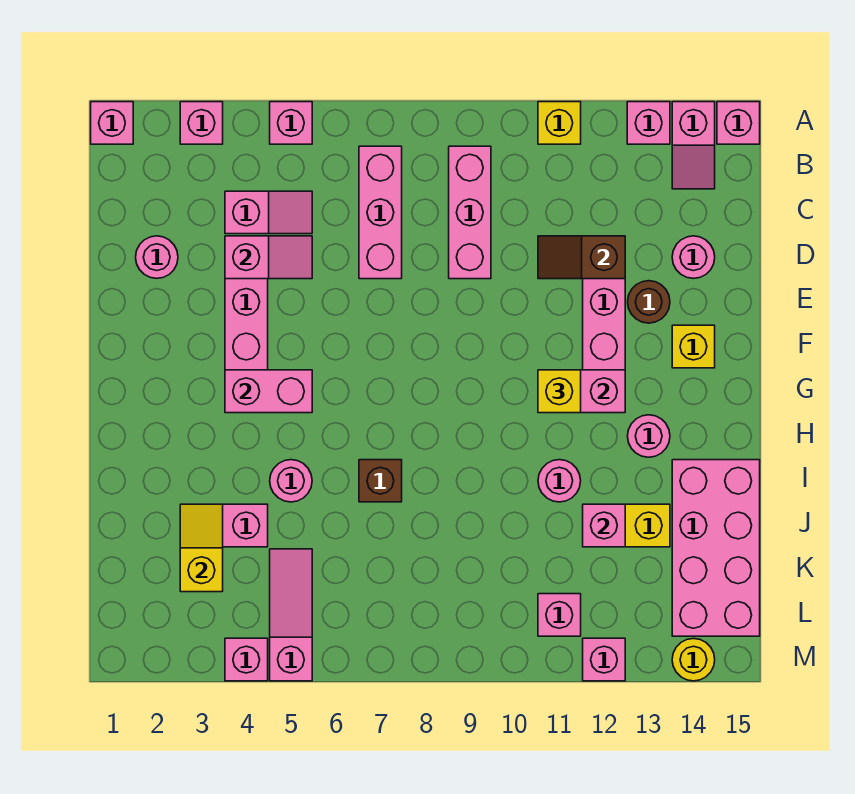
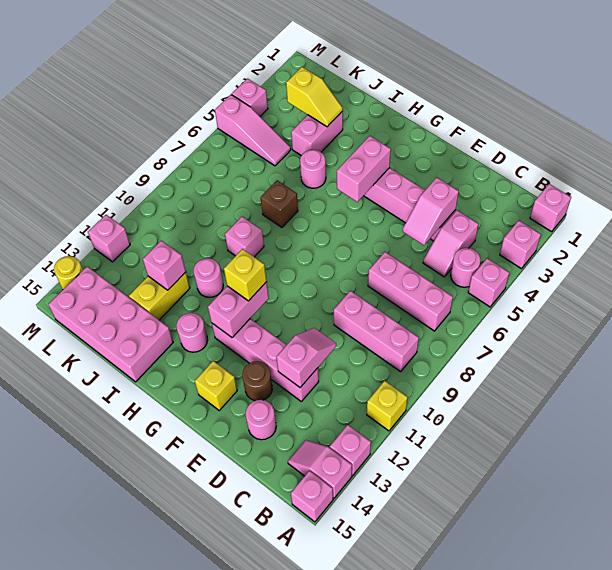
pink 1x1 round brick [136,236,178,278] -> pink 1x1 round brick moved to [451,248,481,287]
brown 1x2 slope [538,236,625,279] -> pink 1x2 slope [276,328,336,387]
pink 1x1 brick [538,594,581,636] -> pink 1x1 brick moved to [225,217,264,257]

